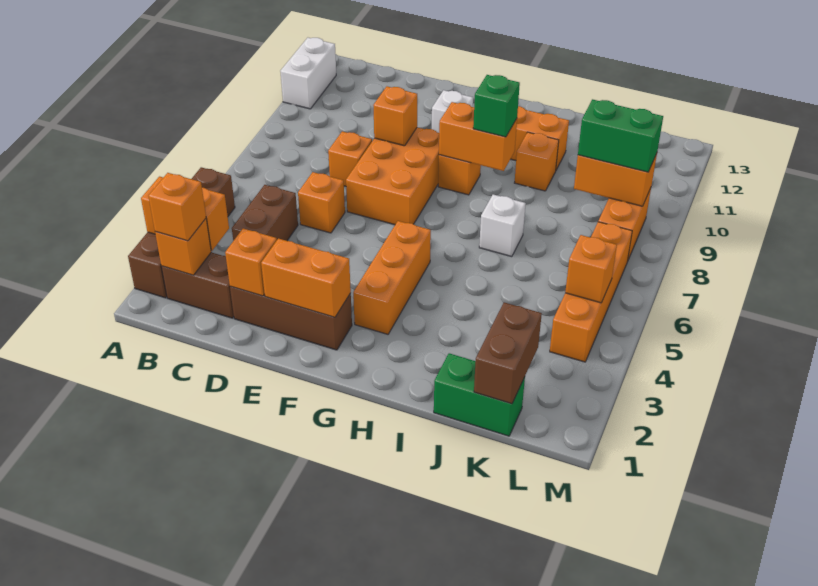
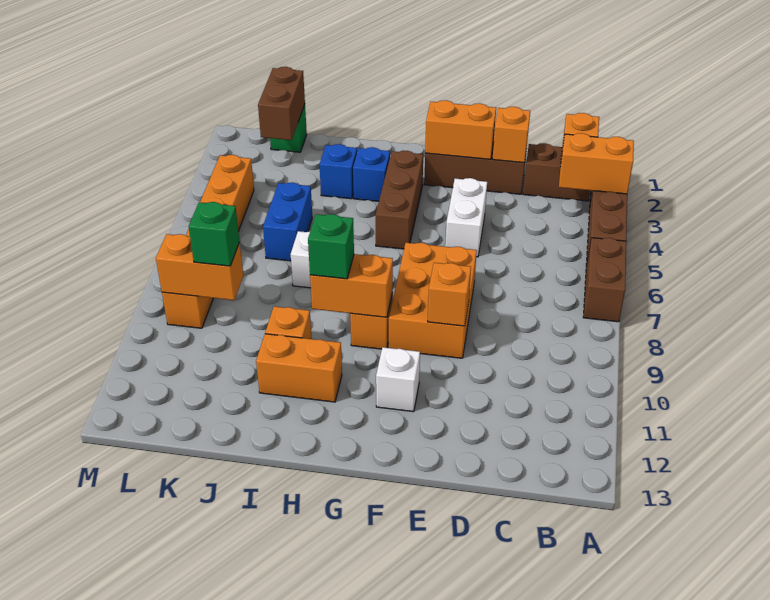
white 1x2 brick [280,38,336,109] -> white 1x2 brick moved to [445,178,487,257]
orange 1x1 brick [148,173,206,241] -> none
brown 1x2 brick [232,185,298,241] -> brown 1x2 brick moved to [583,238,626,322]
orange 1x1 brick [298,172,345,233] -> none
orange 1x1 brick [328,131,372,186] -> none
orange 1x3 brick [353,221,431,334] -> brown 1x3 brick [376,151,423,249]
none -> blue 1x1 brick [353,147,390,201]
none -> blue 1x1 brick [319,144,357,199]
green 1x2 brick [434,353,525,436] -> green 1x1 brick [270,105,307,152]
none -> blue 1x2 brick [263,182,312,261]
green 1x2 brick [578,99,663,172] -> green 1x1 brick [189,202,240,266]
orange 1x1 brick [565,235,617,303] -> none

